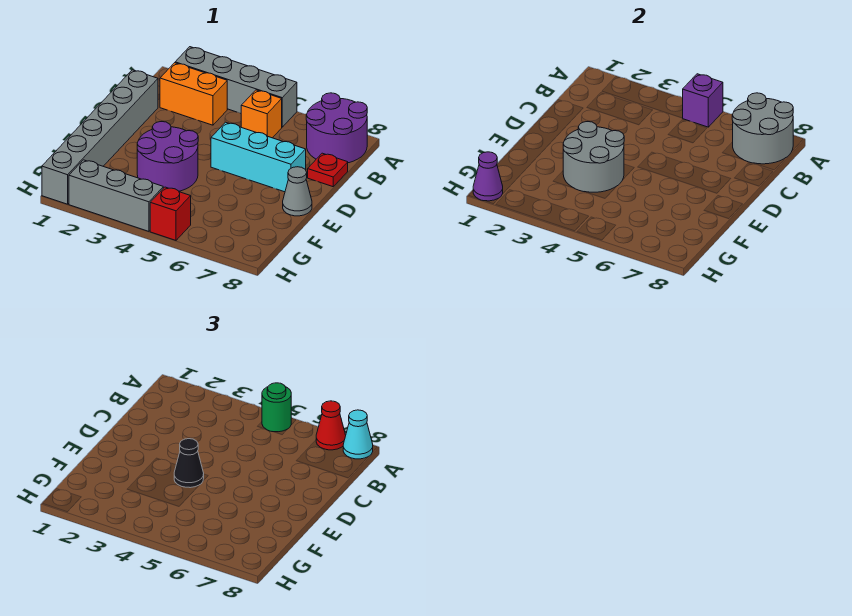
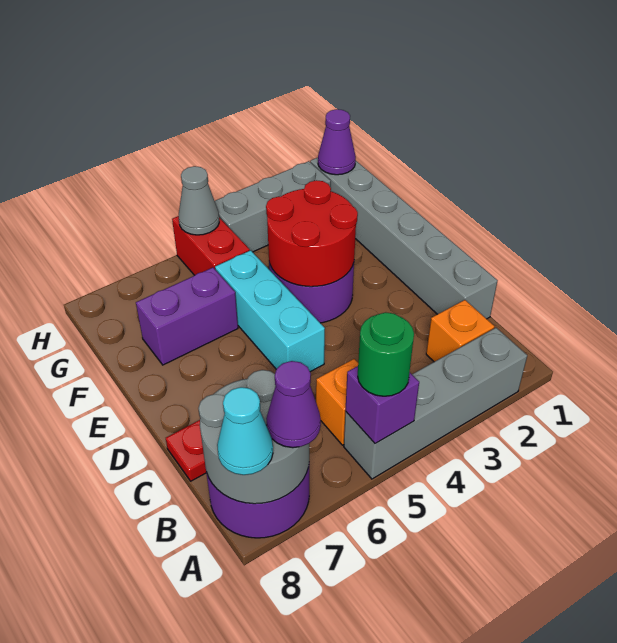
red 1x1 cone [316,401,346,450] -> purple 1x1 cone [266,361,321,448]
orange 1x2 brick [160,63,227,125] -> orange 1x1 brick [426,300,495,362]
cyan 1x3 brick [211,122,306,192] -> cyan 1x3 brick turned to [215,250,325,372]
grey 2x2 round brick [563,122,624,192] -> red 2x2 round brick [266,180,358,287]
black 1x1 cone [174,439,204,488] -> none
grey 1x1 cone [283,167,312,216] -> grey 1x1 cone moved to [179,166,219,235]
none -> purple 1x2 brick [136,268,238,365]
red 1x1 brick [150,187,191,240] -> red 1x2 brick [172,216,250,275]

